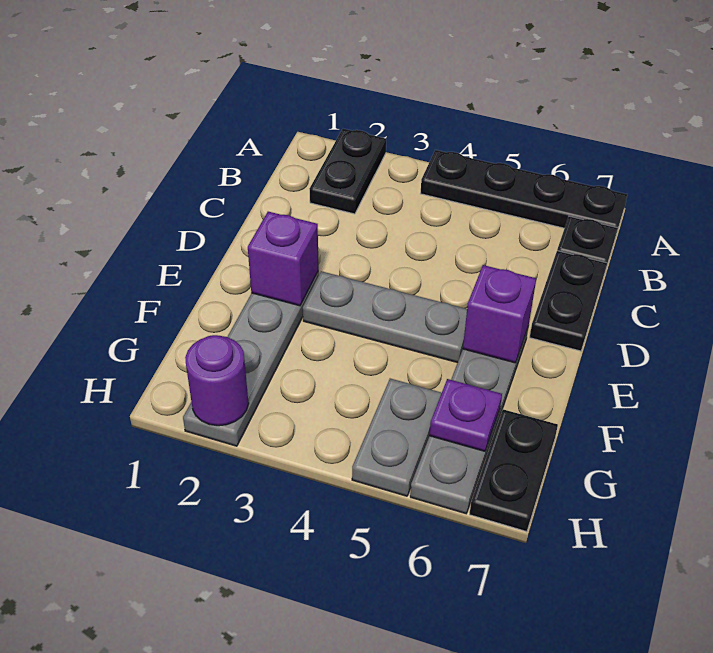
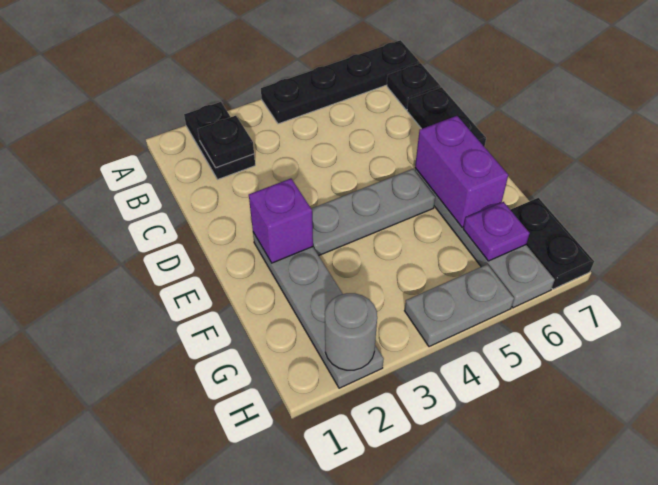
none -> black 1x1 plate [198,116,254,168]
purple 1x1 brick [463,265,536,363] -> purple 1x2 brick [415,116,508,227]
grey 1x2 plate [352,379,442,496] -> grey 1x2 plate turned to [405,264,514,347]
purple 1x1 round brick [185,335,249,426] -> grey 1x1 round brick [325,293,377,370]

